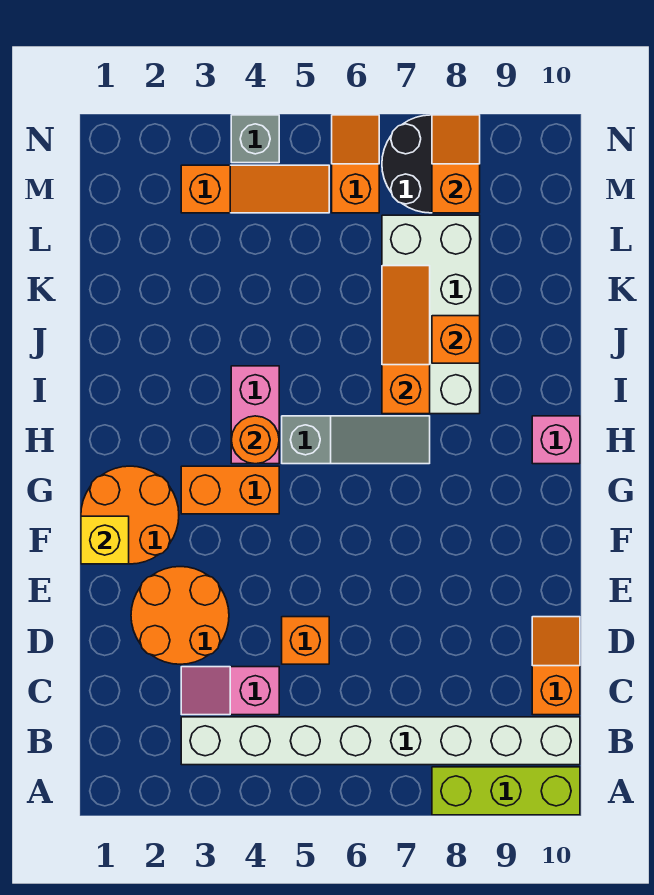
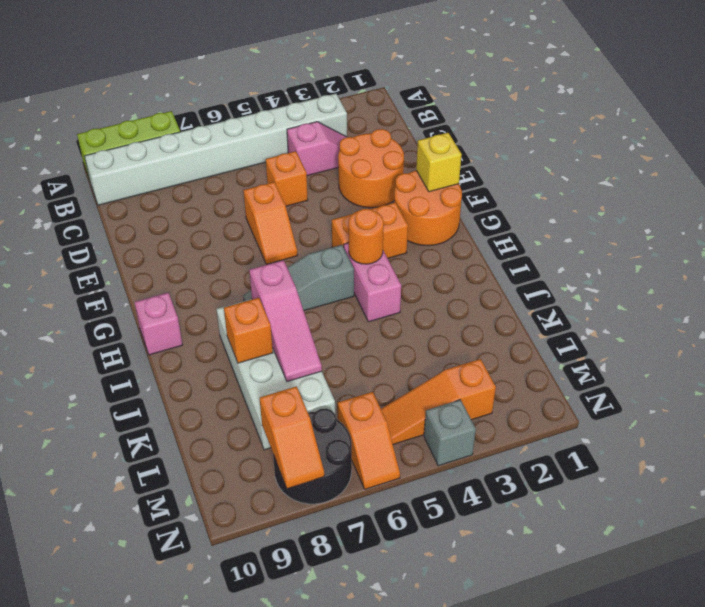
orange 1x2 slope [532,617,580,715] -> orange 1x2 slope moved to [243,182,298,264]
orange 1x3 slope [382,266,430,414] -> pink 1x3 slope [249,260,322,382]

